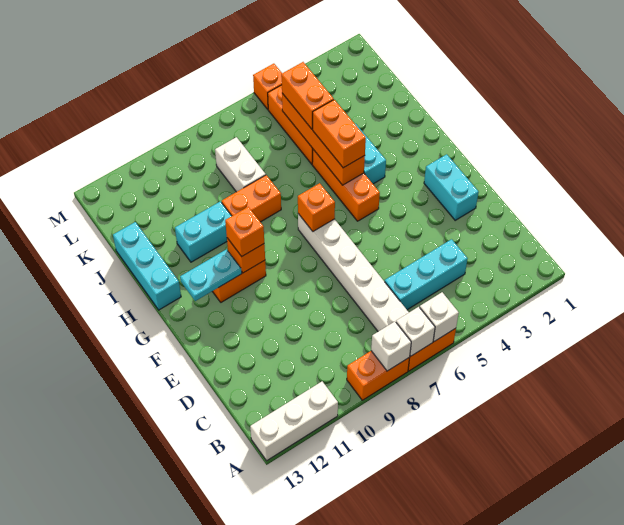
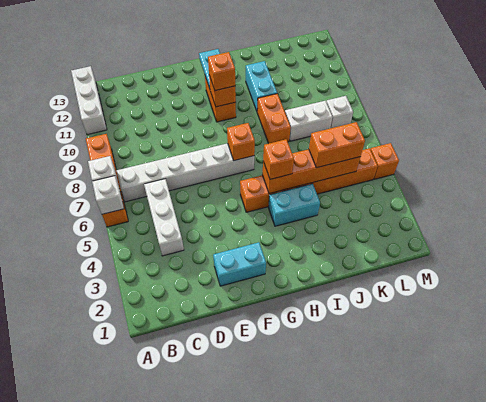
white 1x1 brick [371,322,411,371] -> white 1x1 brick moved to [326,96,353,128]
cyan 1x3 brick [385,239,468,310] -> white 1x3 brick [144,179,184,256]
orange 1x2 brick [313,100,366,168] -> orange 1x1 brick [263,139,294,179]
cyan 1x3 brick [113,222,181,310] -> none

